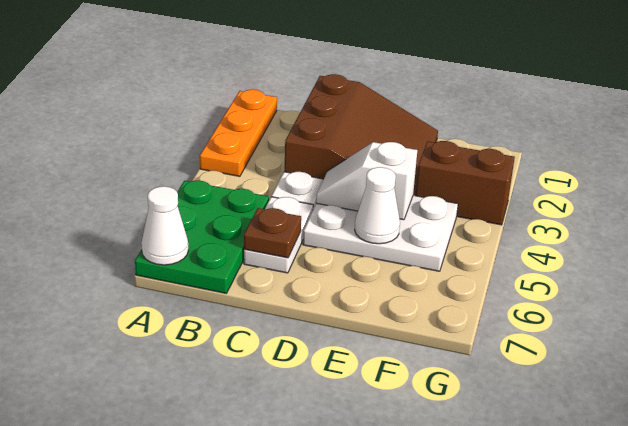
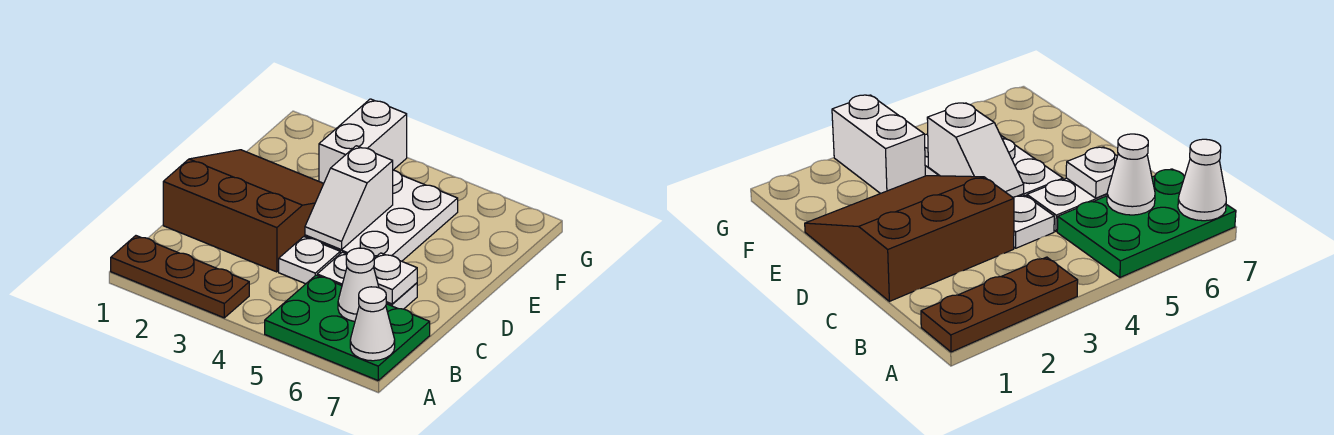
orange 1x3 plate [200,90,277,176] -> brown 1x3 plate [111,236,249,318]
brown 1x1 plate [244,208,301,258] -> white 1x1 plate [374,253,417,304]
white 1x1 cone [355,167,400,244] -> white 1x1 cone moved to [338,248,379,321]
brown 1x2 brick [416,141,515,225] -> white 1x2 brick [319,99,407,183]

